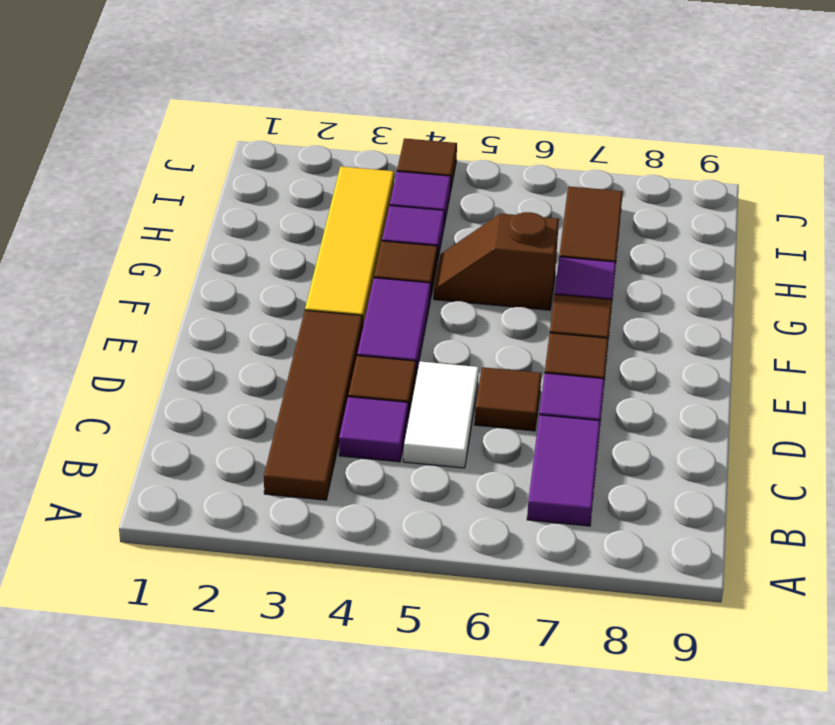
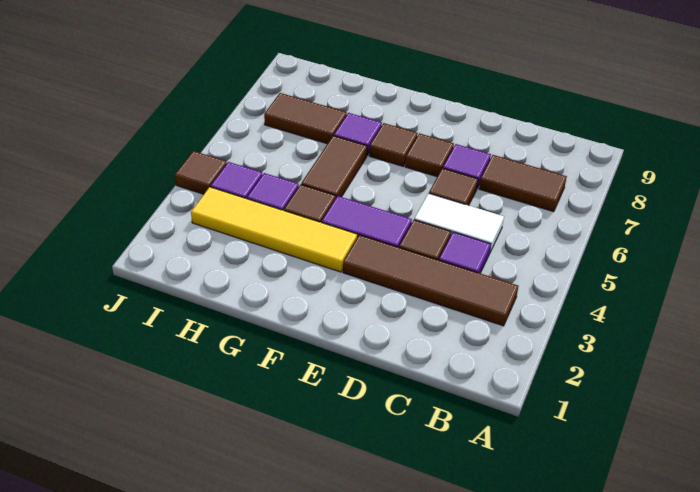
purple 1x2 tile [527,415,600,526] -> brown 1x2 tile [479,155,567,212]
brown 1x2 slope [434,212,559,310] -> brown 1x2 tile [301,136,367,197]

